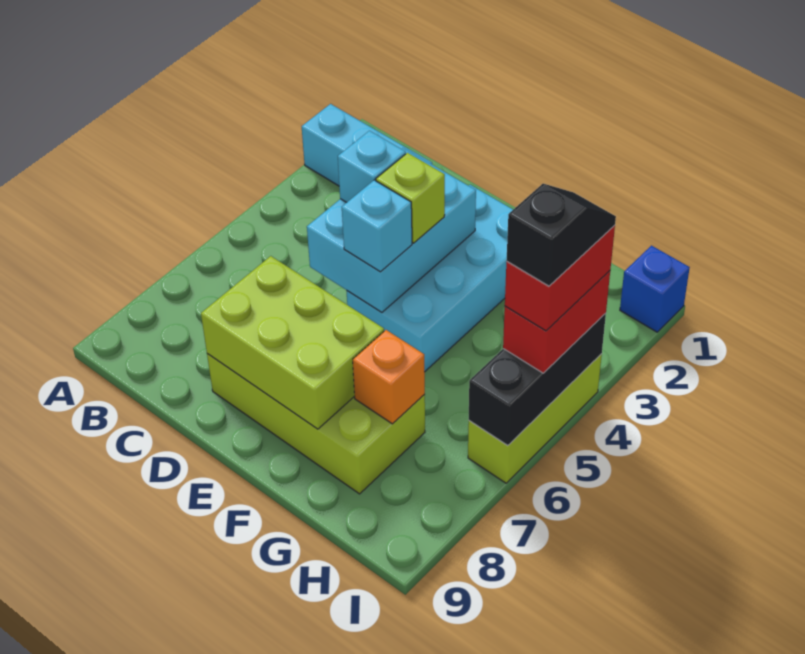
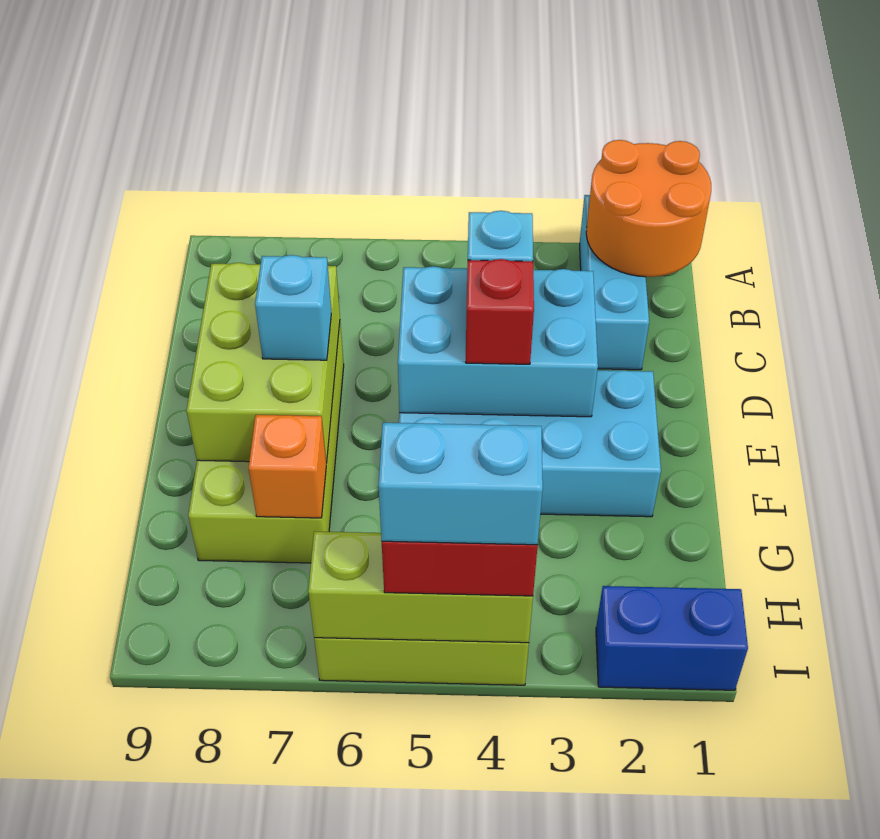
none -> orange 2x2 round brick [586,140,711,277]
lime 1x1 brick [376,153,445,243] -> red 1x1 brick [466,259,534,364]
cyan 1x1 brick [342,180,412,272] -> cyan 1x1 brick moved to [255,255,331,360]
blue 1x1 brick [620,246,690,332] -> blue 1x2 brick [596,586,748,690]
black 1x3 brick [469,313,606,445] -> lime 1x3 brick [308,531,533,643]
red 1x2 brick [505,225,615,331] -> cyan 1x2 brick [379,423,543,545]
black 1x2 slope [507,184,616,286] -> none

